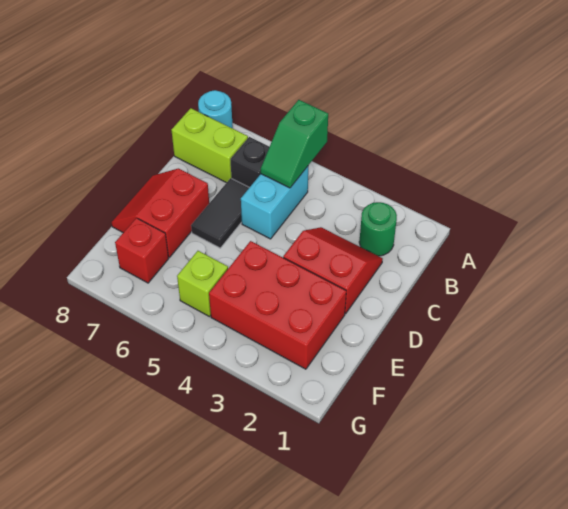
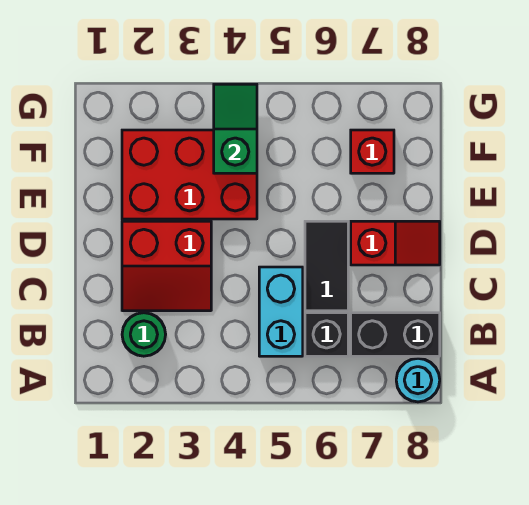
green 1x2 slope [261,100,328,188] -> green 1x2 slope moved to [214,84,257,173]
lime 1x2 brick [172,108,248,183] -> black 1x2 brick [351,313,440,356]
red 2x2 slope [111,168,209,257] -> red 1x2 slope [351,221,440,265]
lime 1x1 brick [177,251,228,317] -> none

